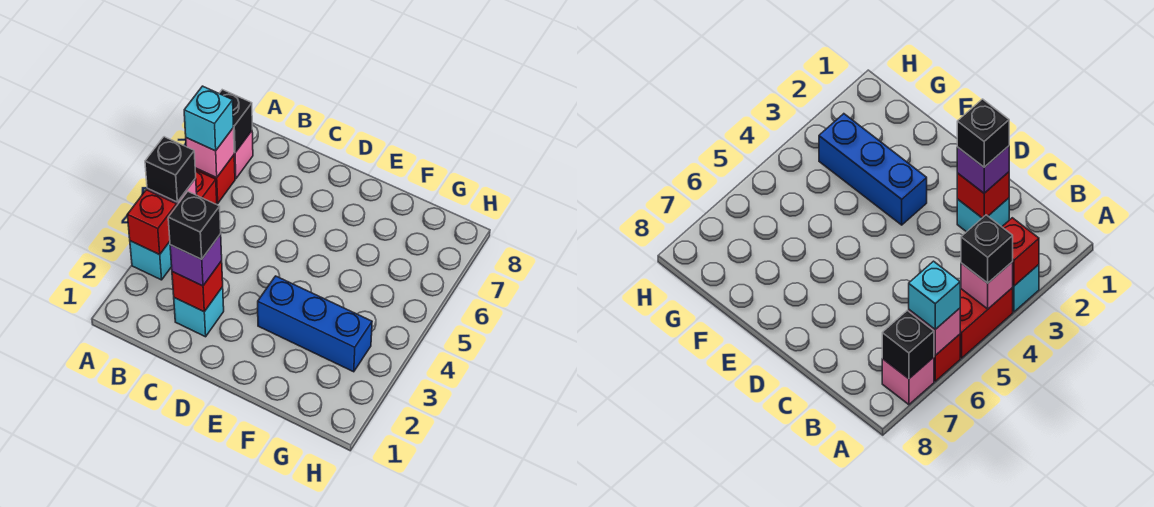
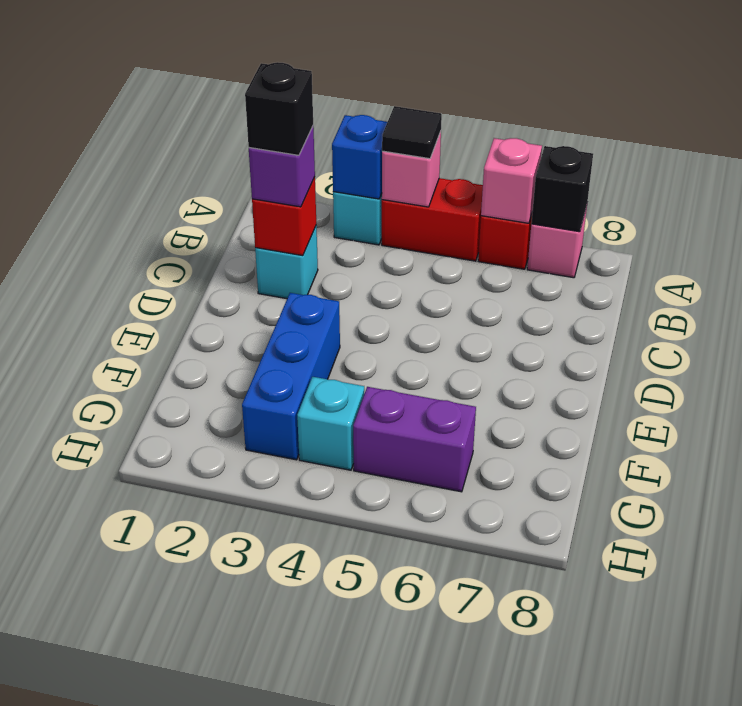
red 1x1 brick [128,190,177,255] -> blue 1x1 brick [332,115,387,199]
black 1x1 brick [145,137,196,202] -> black 1x1 tile [382,106,442,159]
cyan 1x1 brick [184,86,233,151] -> cyan 1x1 brick moved to [297,377,365,470]
none -> purple 1x2 brick [353,387,476,492]

